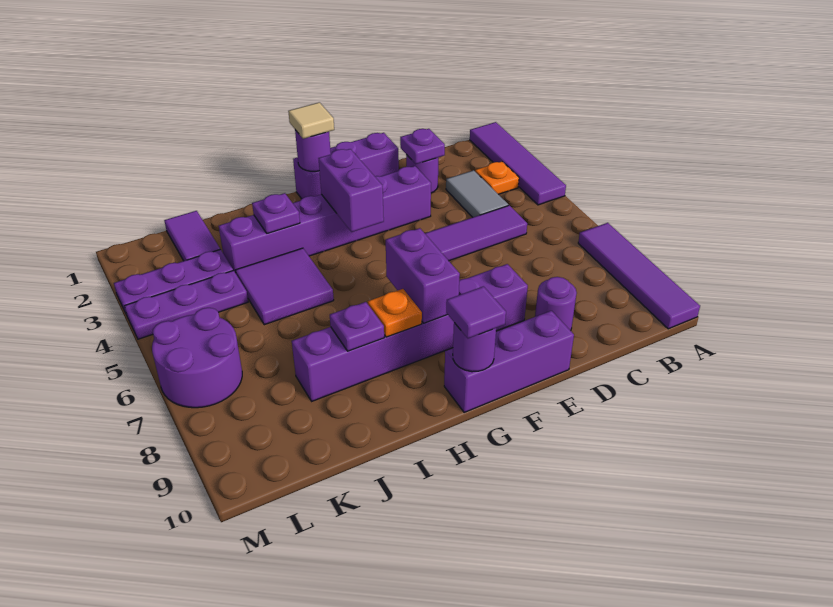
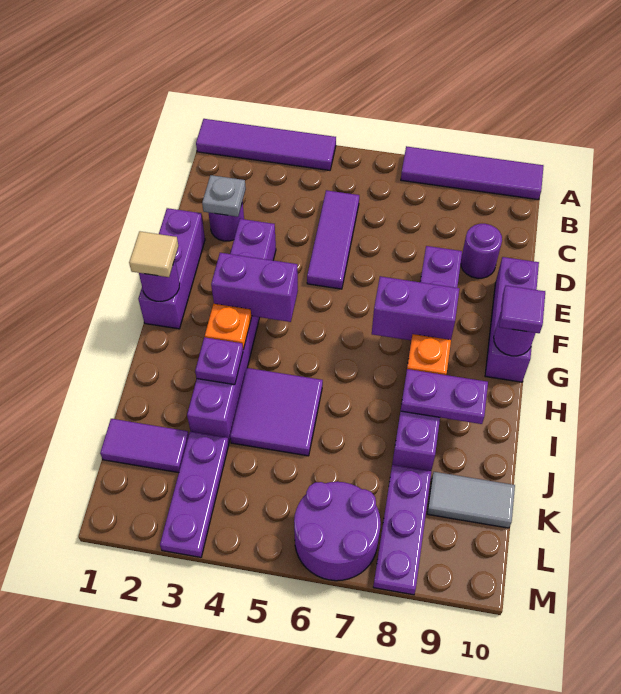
orange 1x1 plate [475,162,519,194] -> orange 1x1 plate moved to [205,304,251,350]
grey 1x2 tile [446,170,508,217] -> grey 1x2 tile moved to [427,472,515,528]
purple 1x1 plate [400,129,445,164] -> grey 1x1 plate [202,175,246,217]
purple 1x1 plate [330,302,384,351] -> purple 1x2 plate [401,369,488,424]
purple 1x3 plate [125,270,248,339] -> purple 1x3 plate moved to [373,465,431,595]

